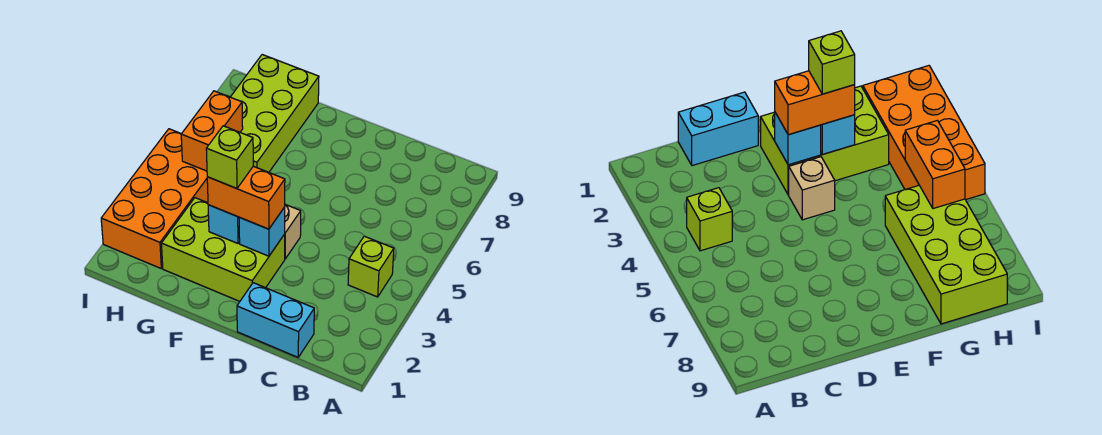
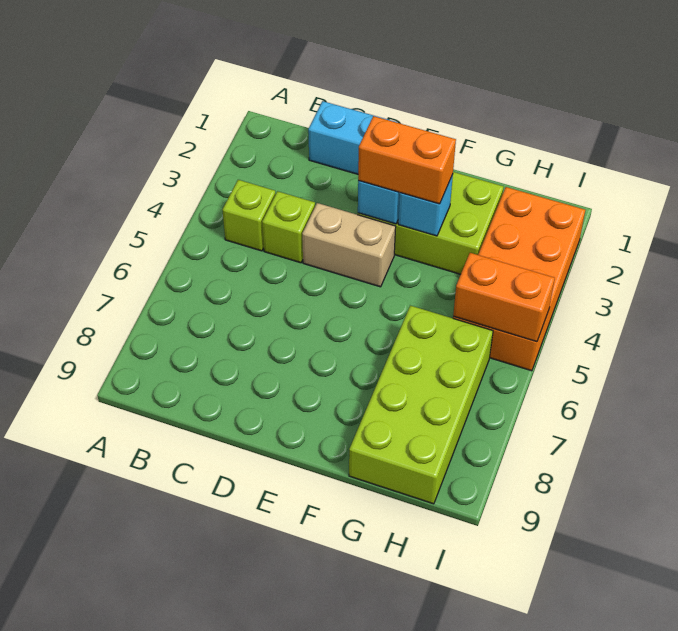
tan 1x1 brick [285,204,301,259] -> tan 1x2 brick [302,203,396,287]
lime 1x1 brick [206,126,253,188] -> lime 1x1 brick moved to [262,191,315,263]
orange 1x2 brick [181,91,243,171] -> orange 1x2 brick turned to [453,253,555,342]

